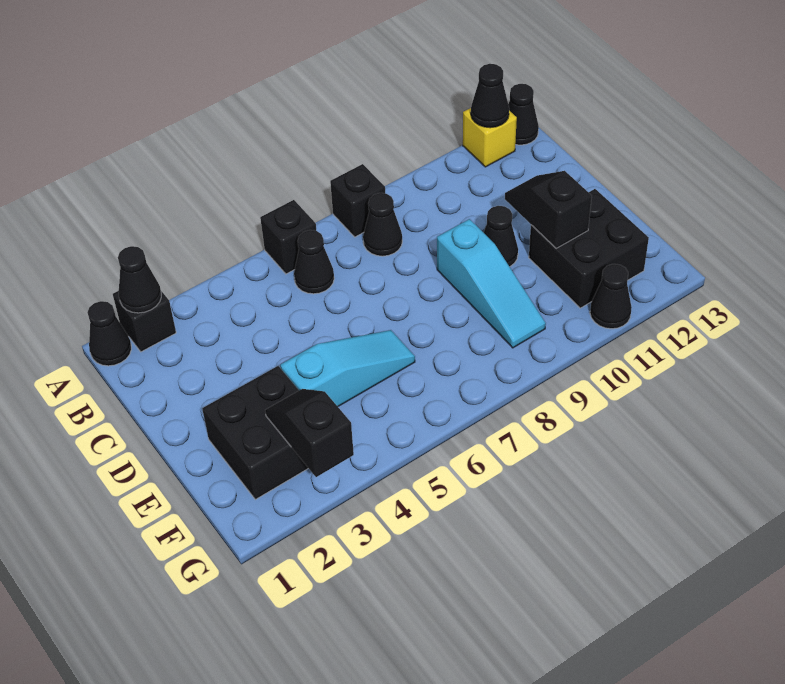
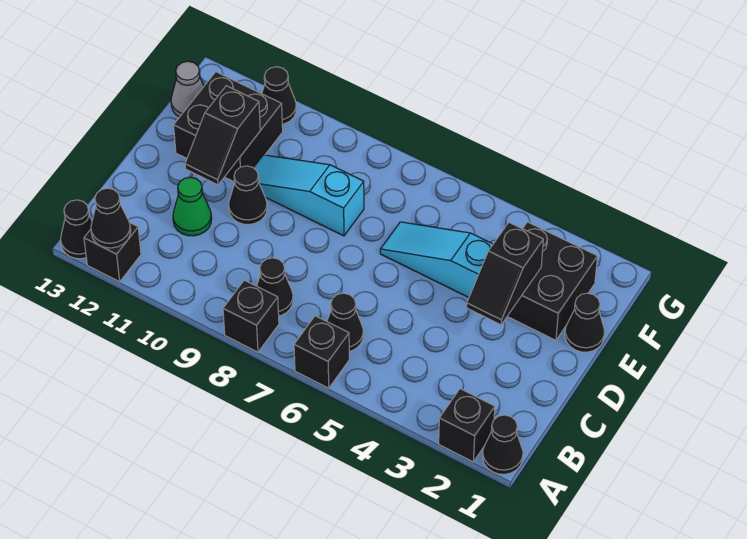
black 1x1 cone [118,246,161,313] -> black 1x1 cone moved to [565,293,604,352]
yellow 1x1 brick [463,108,517,167] -> black 1x1 brick [84,222,141,282]
none -> green 1x1 cone [173,177,212,236]
cyan 1x3 slope [437,219,546,348] -> cyan 1x3 slope turned to [253,155,364,236]
black 1x2 slope [265,389,354,477] -> black 1x2 slope moved to [467,223,543,325]
none -> grey 1x1 cone [171,61,204,117]

